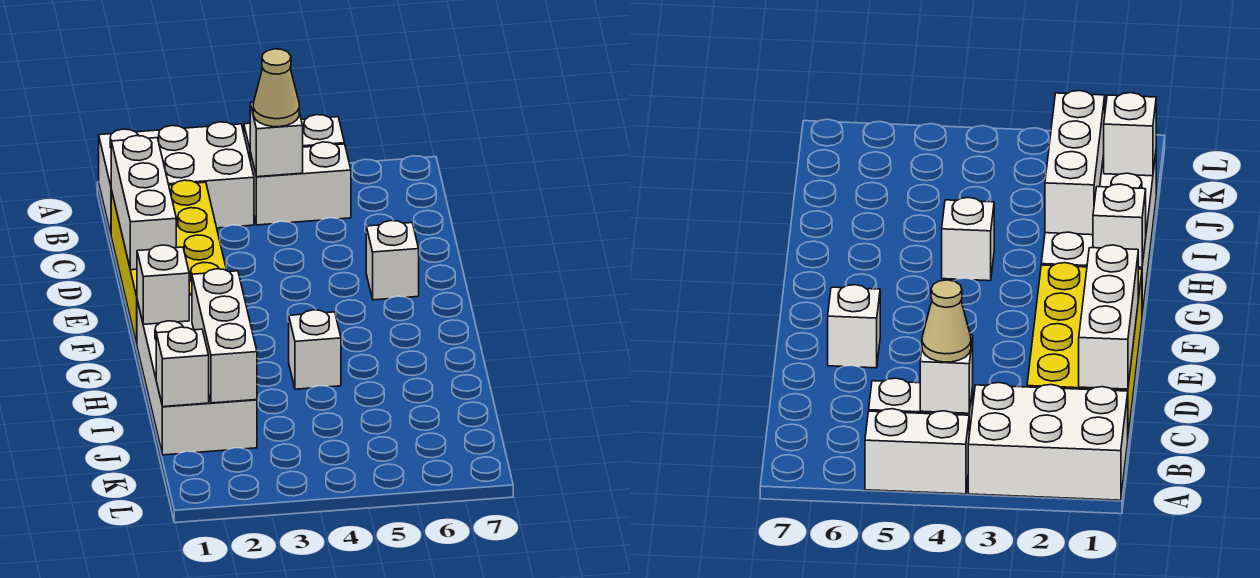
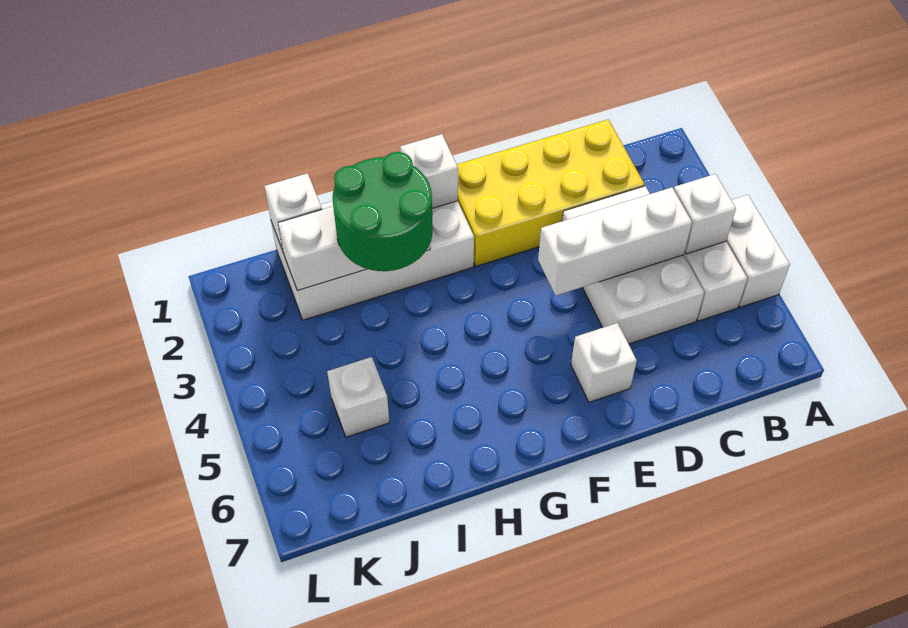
white 2x3 brick [99,122,254,233] -> white 2x3 brick moved to [562,186,704,344]
tan 1x1 cone [253,49,299,127] -> none
white 1x3 brick [111,136,176,270] -> white 1x3 brick moved to [538,187,692,296]
none -> green 2x2 round brick [332,152,433,271]
white 1x1 brick [289,310,341,389] -> white 1x1 brick moved to [327,357,389,437]

